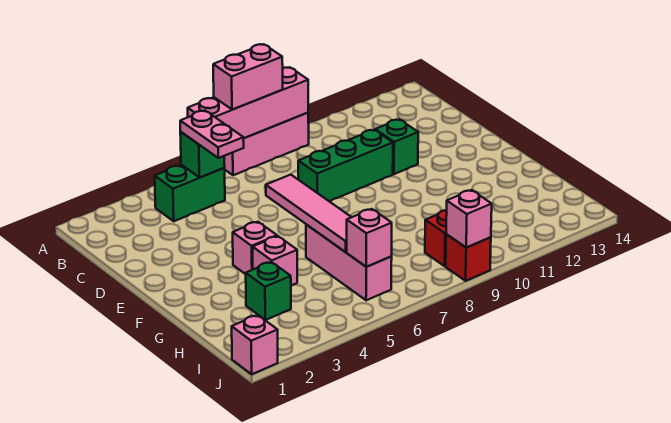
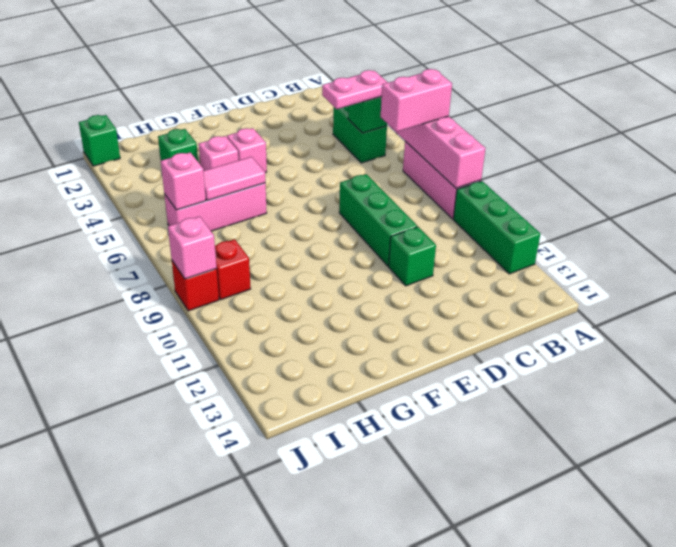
pink 1x2 brick [213,44,283,110] -> pink 1x2 brick turned to [381,69,452,132]
none -> green 1x3 brick [453,181,540,274]
pink 1x4 tile [266,175,351,252] -> pink 1x2 tile [203,157,266,200]
pink 1x1 brick [232,315,278,374] -> green 1x1 brick [79,115,120,166]

